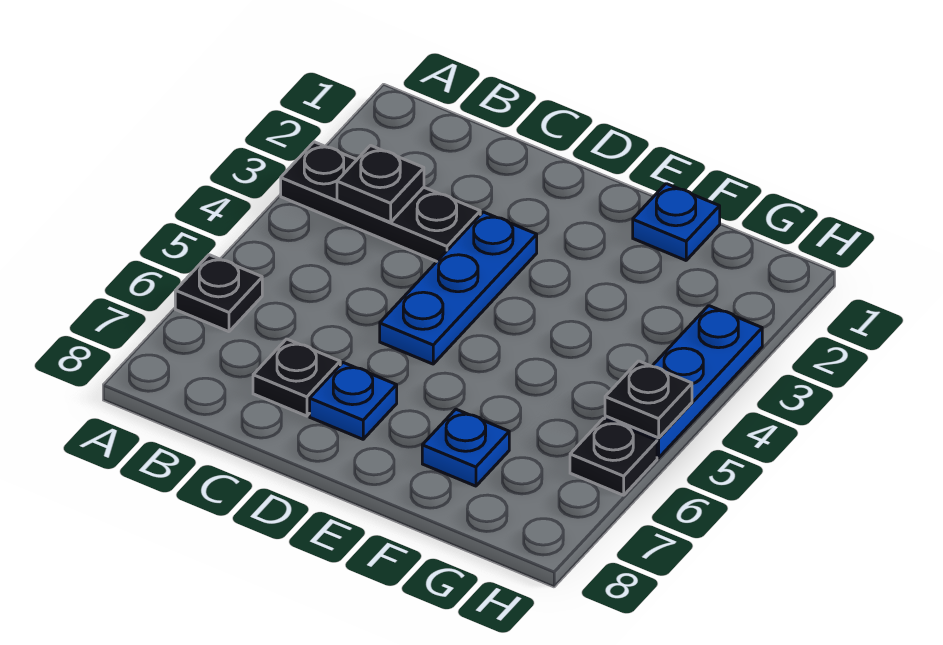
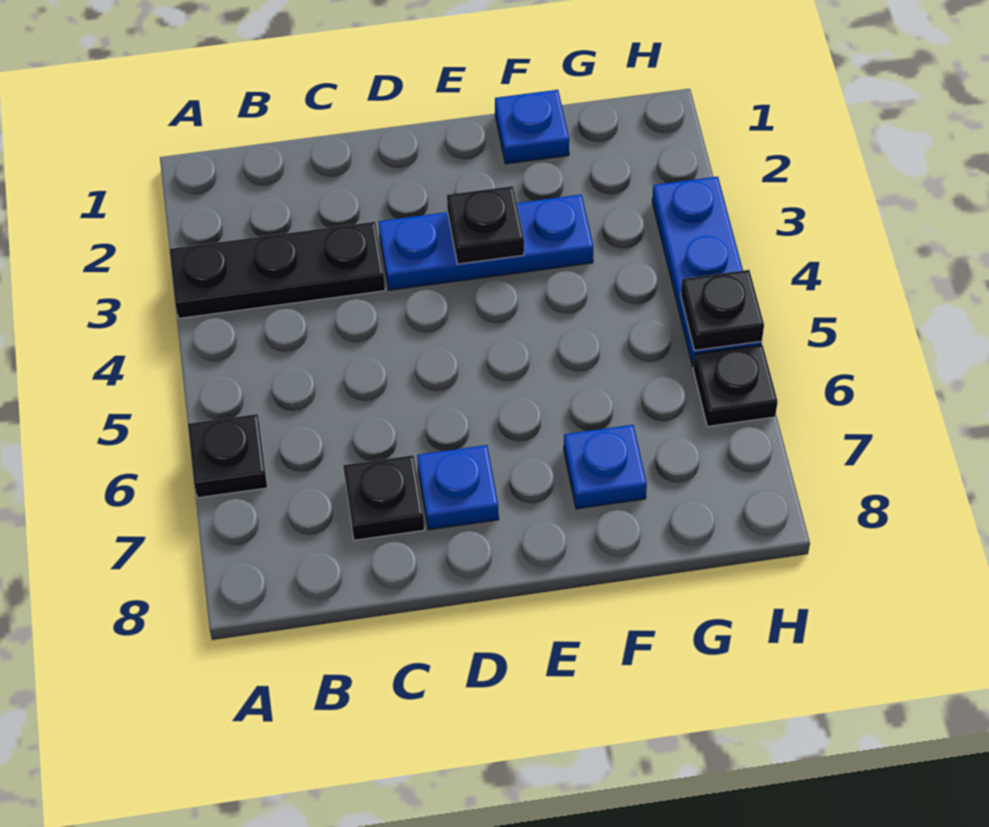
black 1x1 plate [337,146,424,222] -> black 1x1 plate moved to [447,186,524,264]
blue 1x3 plate [380,212,537,364] -> blue 1x3 plate turned to [379,194,593,290]

